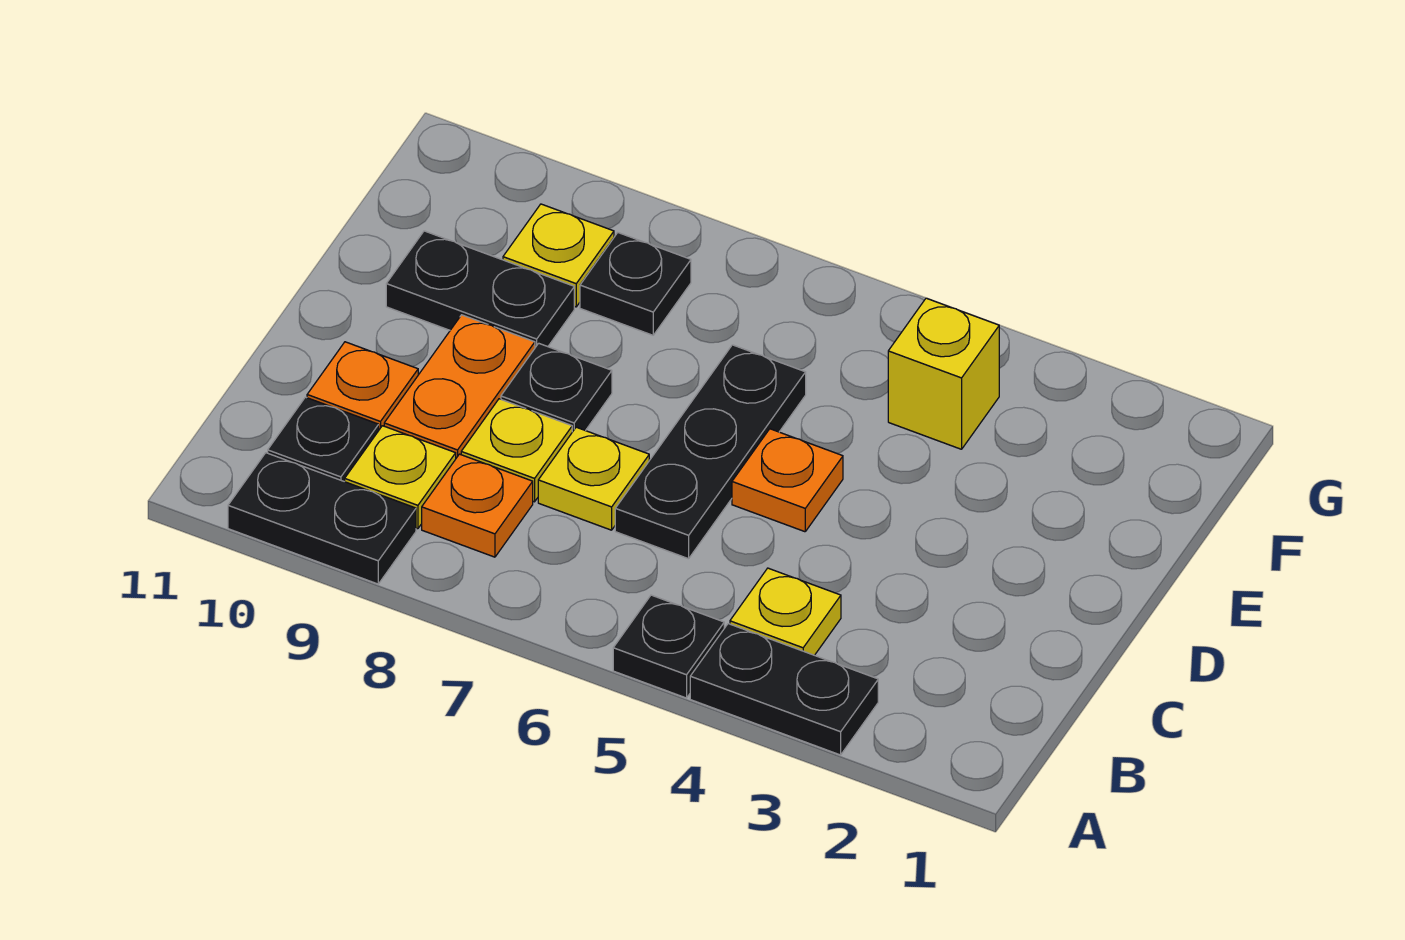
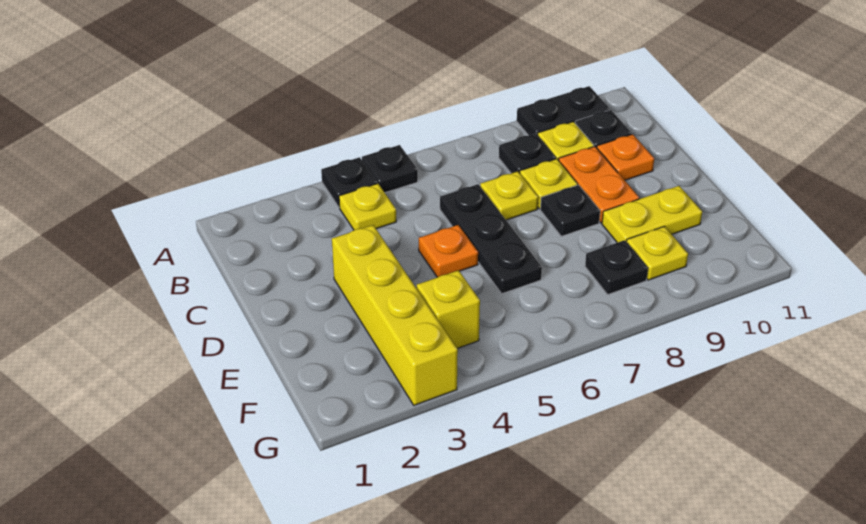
black 1x2 plate [690,624,878,755] -> black 1x1 plate [321,157,377,207]
orange 1x1 plate [422,454,533,557] -> black 1x1 plate [499,134,556,173]
none -> yellow 1x4 brick [332,225,458,405]
black 1x2 plate [386,231,574,347] -> yellow 1x2 plate [602,186,702,243]

